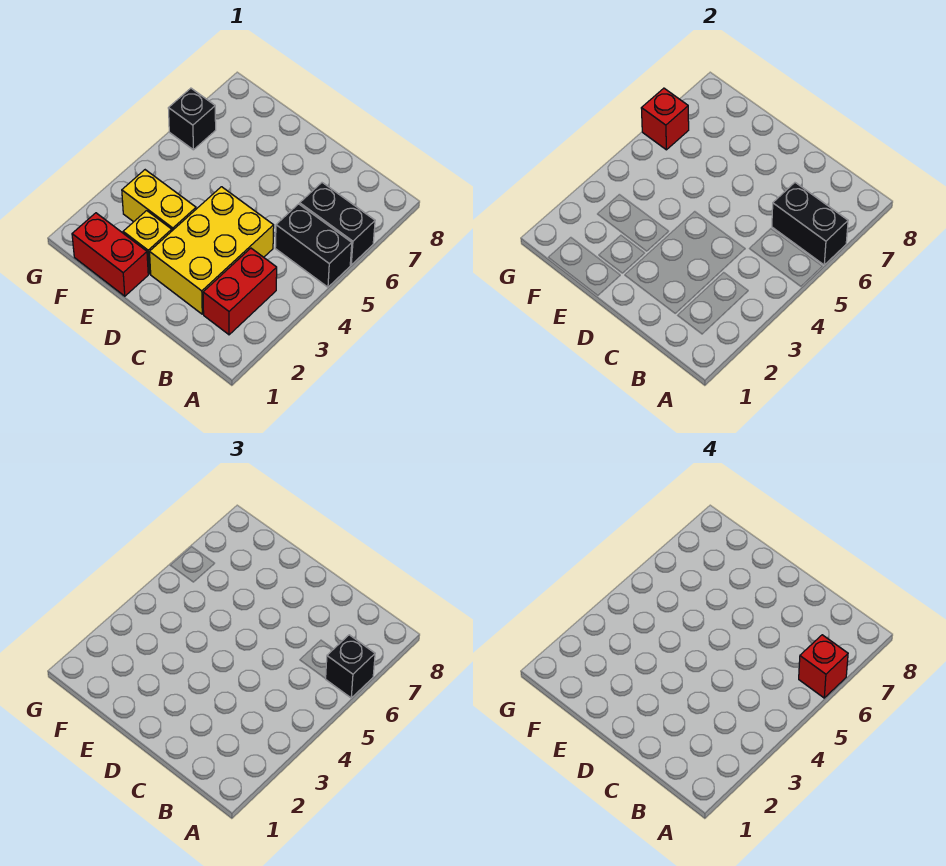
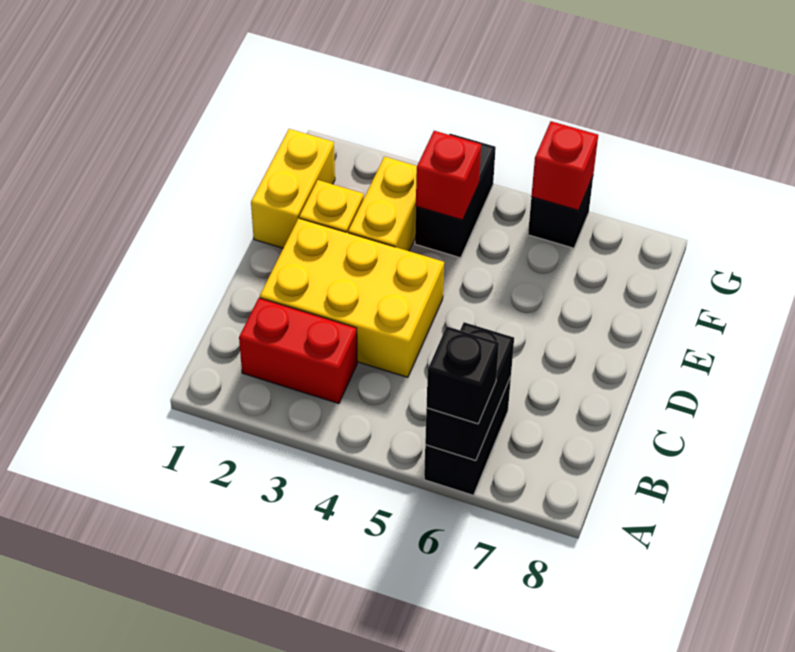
black 1x2 brick [275,204,352,287] -> black 1x2 brick moved to [415,134,496,258]
red 1x1 brick [799,635,848,698] -> red 1x1 brick moved to [416,131,481,220]
red 1x2 brick [72,213,148,296] -> yellow 1x2 brick [251,129,335,248]

